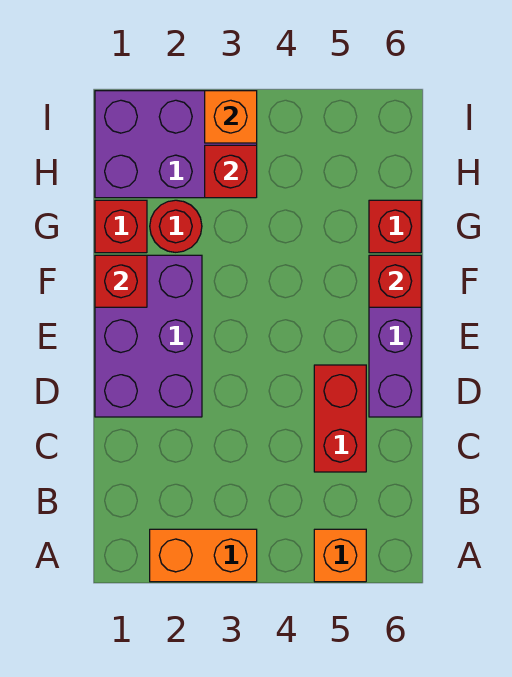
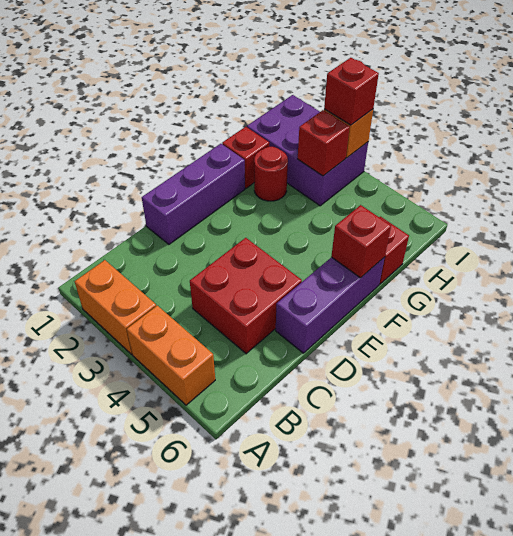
orange 1x1 brick [314,529,366,582] -> orange 1x2 brick [127,306,215,405]
red 1x2 brick [314,365,366,472] -> red 2x2 brick [190,238,302,354]
purple 2x3 brick [95,255,202,417] -> purple 1x3 brick [142,144,245,244]
red 1x1 brick [95,255,147,307] -> red 1x1 brick moved to [324,58,379,125]

